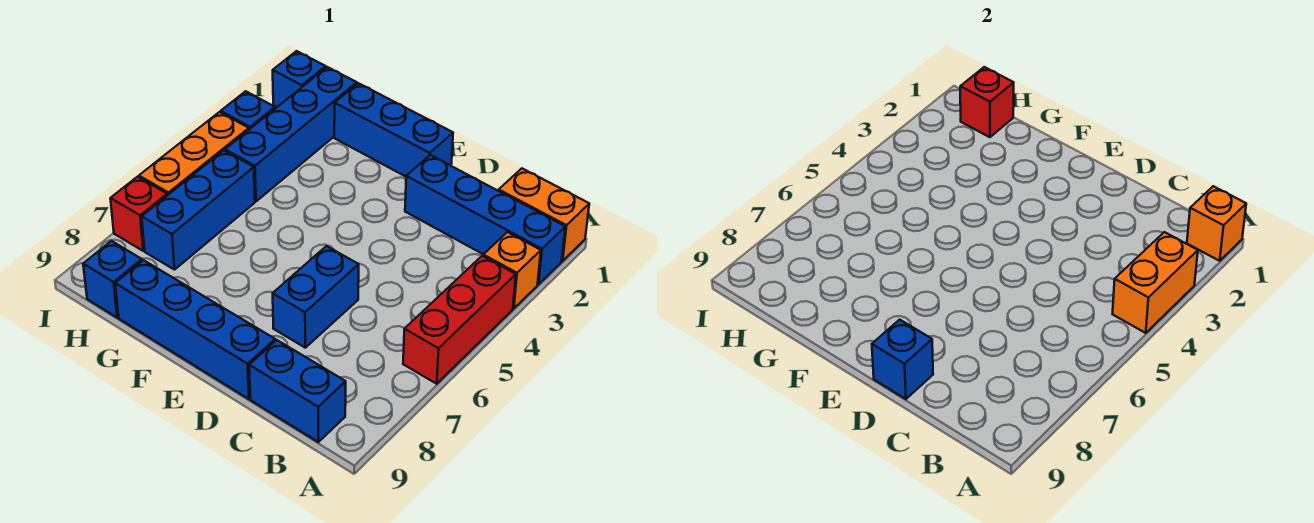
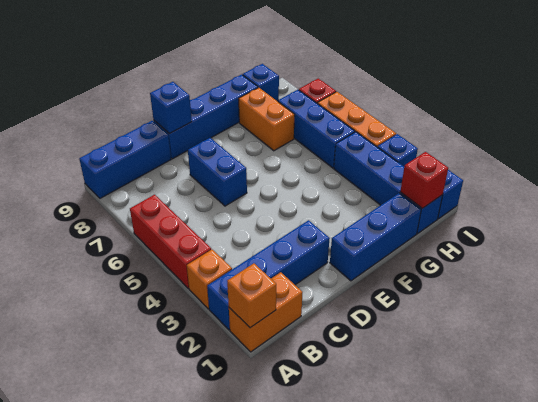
orange 1x2 brick [1113,232,1198,333] -> orange 1x2 brick moved to [239,88,295,151]
blue 1x2 brick [249,340,346,442] -> blue 1x3 brick [79,121,171,198]

